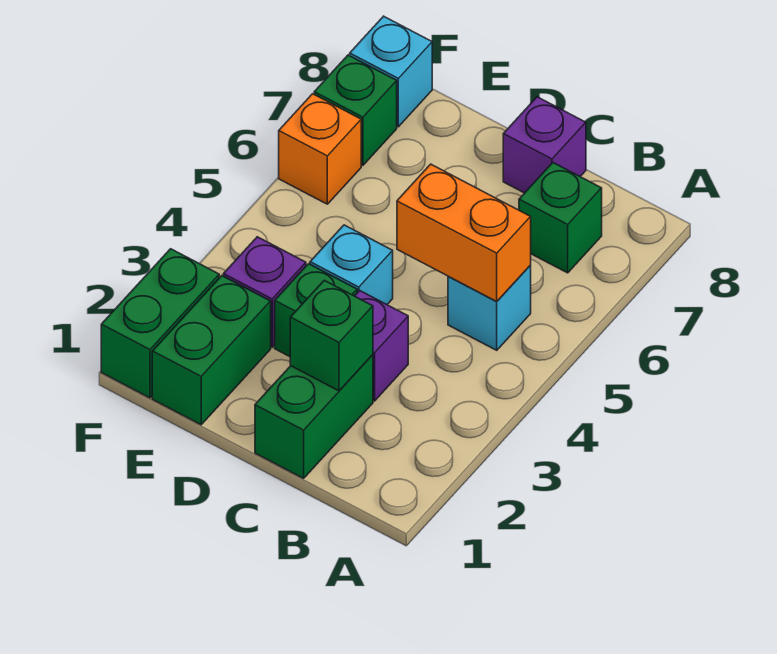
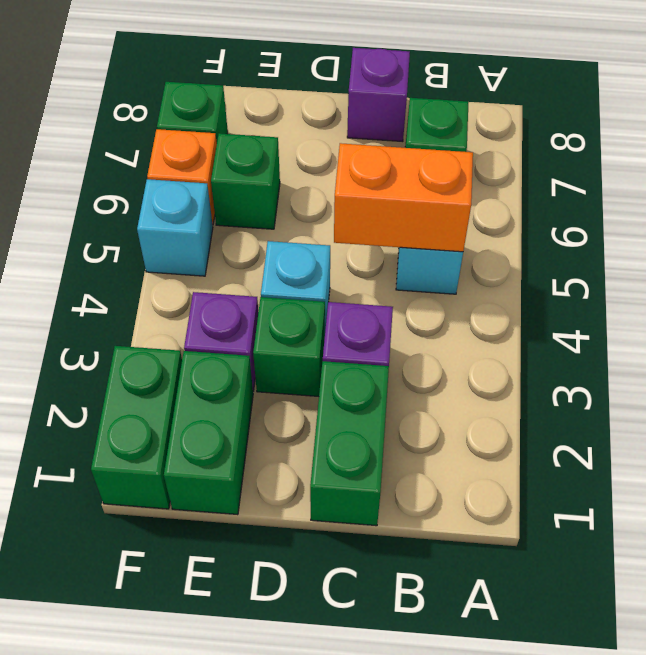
green 1x1 brick [290,280,373,391] -> green 1x1 brick moved to [211,133,280,229]
cyan 1x1 brick [350,16,432,127] -> cyan 1x1 brick moved to [137,179,213,276]

